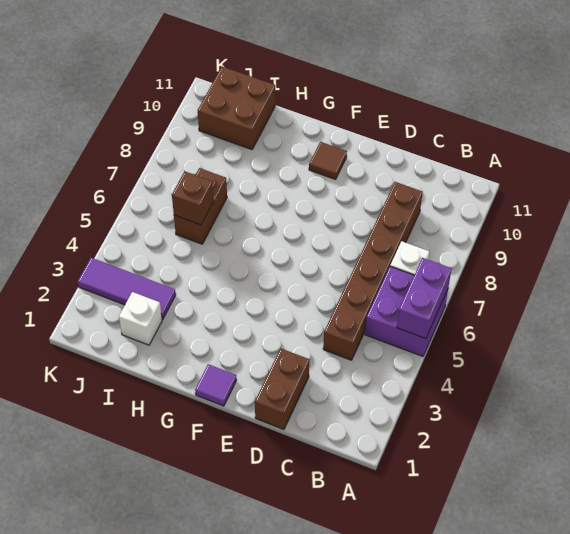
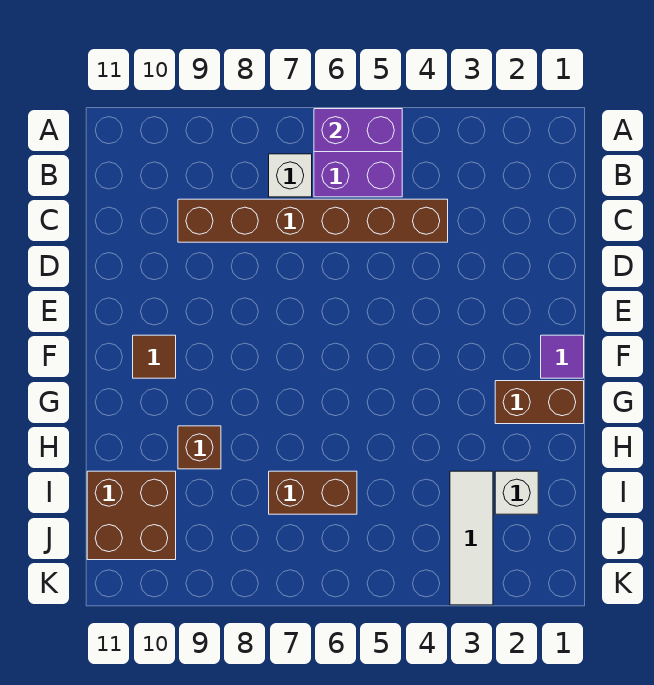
brown 1x2 brick [255,348,309,429] -> brown 1x2 brick moved to [495,381,584,424]
purple 1x3 tile [78,258,176,319] -> white 1x3 tile [450,471,493,605]
brown 1x1 brick [172,172,213,225] -> brown 1x1 brick moved to [178,426,221,469]

